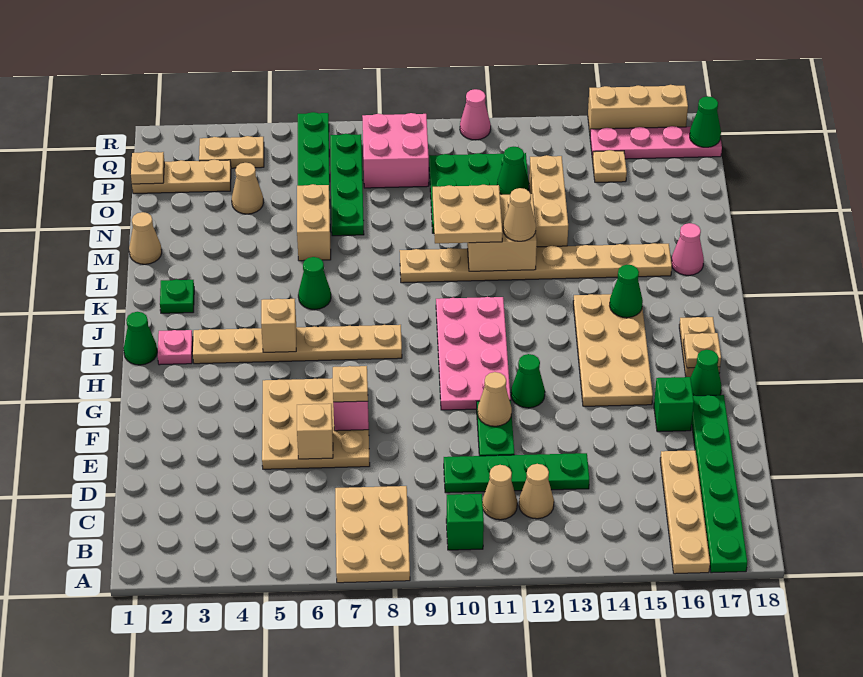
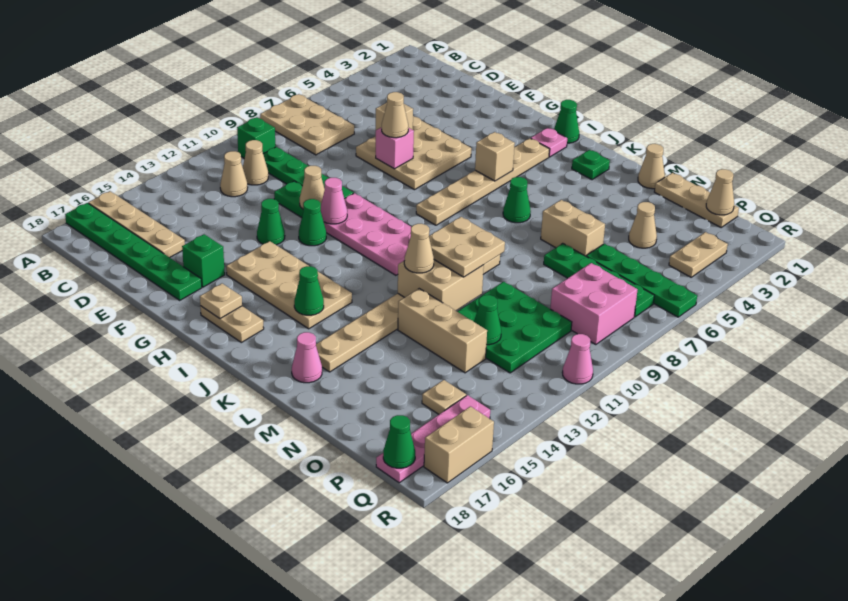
green 1x4 plate [444,453,589,493] -> green 1x4 plate turned to [263,147,353,199]
tan 1x1 plate [333,366,368,402] -> tan 1x1 cone [382,92,408,138]
none -> pink 1x1 cone [321,178,347,224]
green 1x1 cone [691,350,722,396] -> green 1x1 cone moved to [257,199,285,245]
tan 1x3 plate [132,159,231,194] -> tan 1x3 plate turned to [654,173,739,227]
tan 1x1 plate [131,152,164,184] -> tan 1x1 cone [706,169,734,215]
tan 1x3 brick [588,85,688,132] -> tan 1x2 brick [424,406,494,483]

